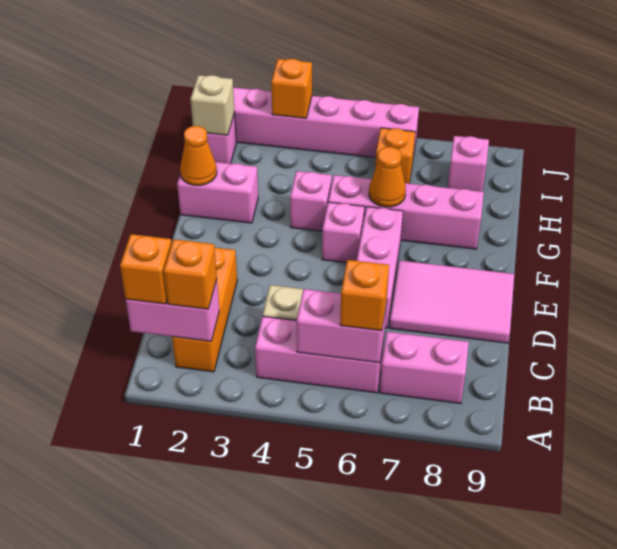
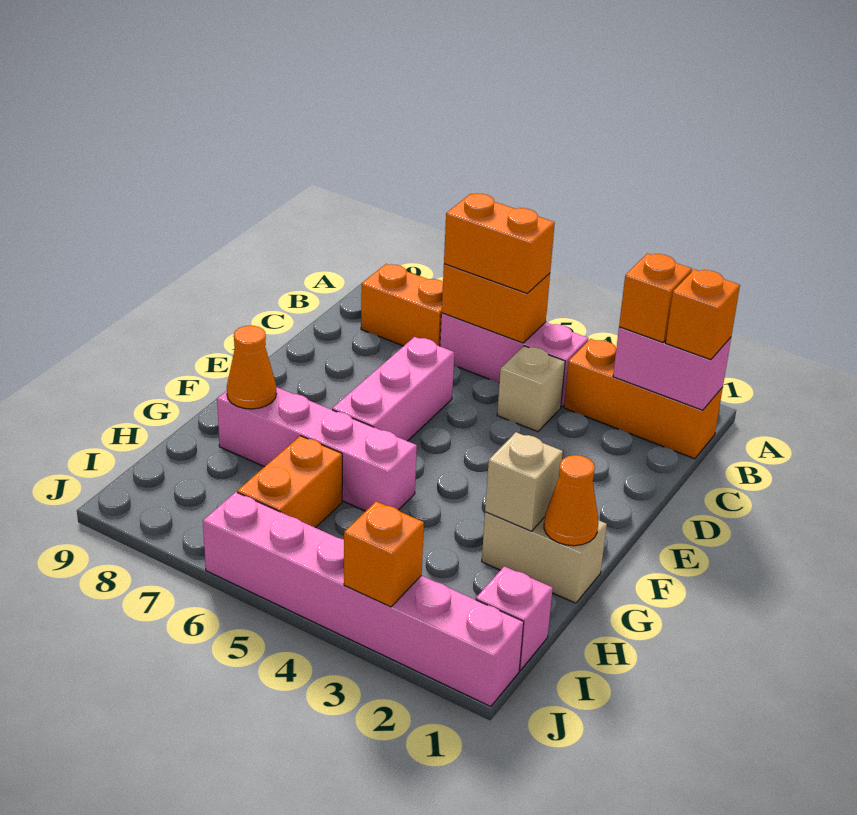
orange 1x3 brick [172,247,237,372] -> orange 1x3 brick turned to [564,339,723,459]
pink 1x2 brick [297,289,387,363] -> orange 1x2 brick [442,264,550,343]
orange 1x1 brick [340,260,389,331] -> orange 1x2 brick [444,193,555,293]
pink 1x2 brick [380,332,469,404] -> orange 1x2 brick [361,264,443,346]
pink 2x3 tile [390,260,514,343] -> none
pink 1x1 brick [322,202,364,263] -> none
pink 1x2 brick [177,162,258,223] -> tan 1x2 brick [482,512,607,603]
pink 1x1 brick [290,171,332,231] -> none
orange 1x1 cone [369,147,406,207] -> orange 1x1 cone moved to [227,326,276,409]
tan 1x1 brick [191,75,235,135] -> tan 1x1 brick moved to [485,432,563,531]
orange 1x1 brick [375,128,415,184] -> orange 1x2 brick [237,436,342,528]
pink 1x1 brick [448,136,489,192] -> none

